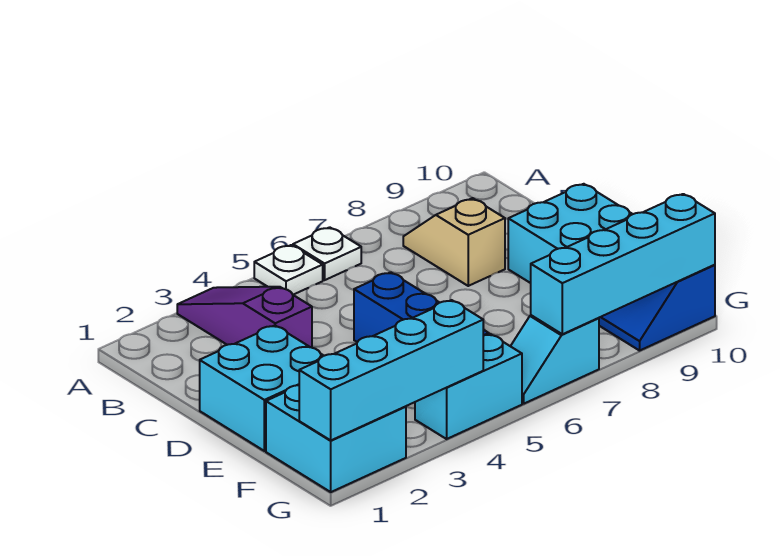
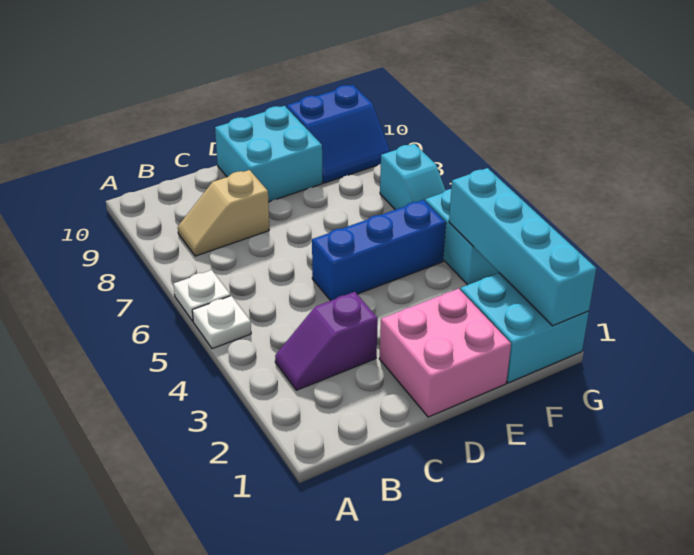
purple 1x3 slope [177,287,312,348] -> purple 1x2 slope [275,292,378,390]
cyan 2x2 brick [200,326,324,451] -> pink 2x2 brick [379,289,511,417]
cyan 1x4 brick [531,194,715,334] -> none

